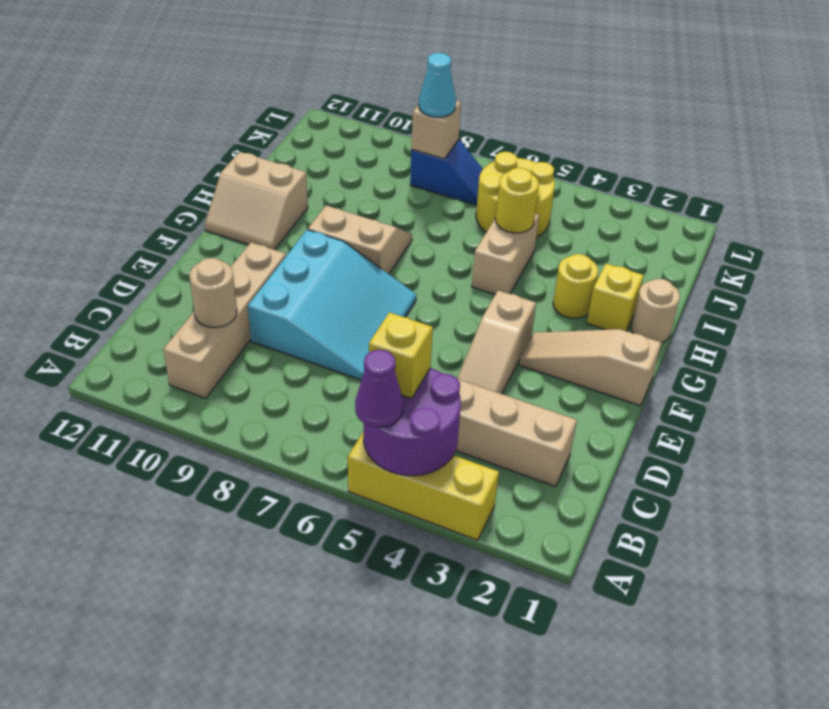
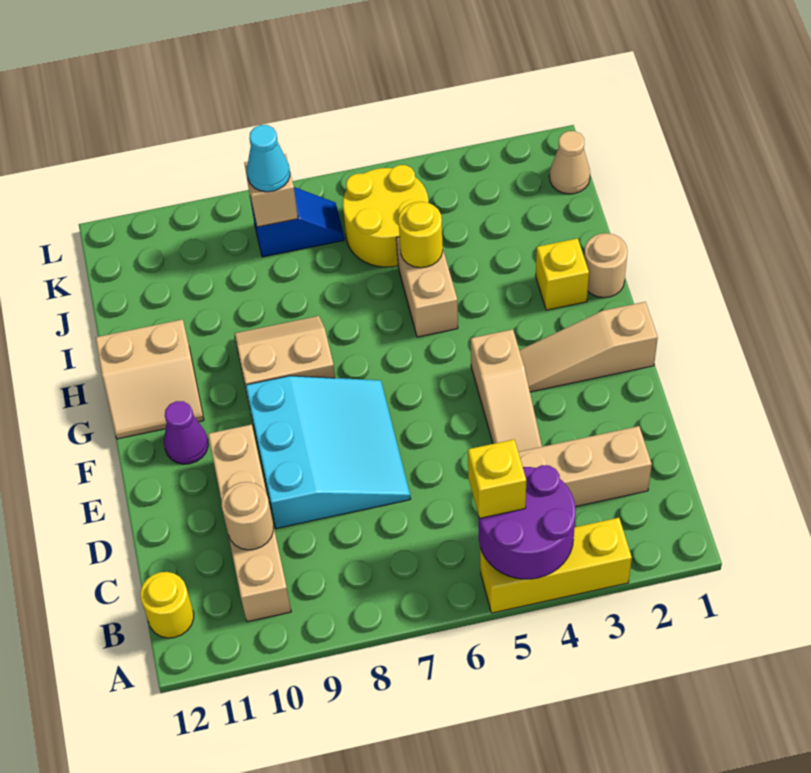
purple 1x1 cone [355,350,403,427] -> purple 1x1 cone moved to [164,401,208,464]
yellow 1x1 round brick [553,254,599,318] -> yellow 1x1 round brick moved to [140,572,194,638]
none -> tan 1x1 cone [549,131,590,194]

